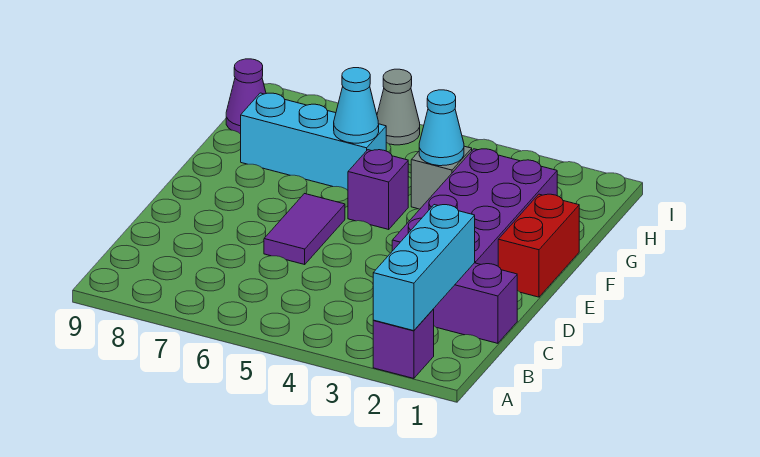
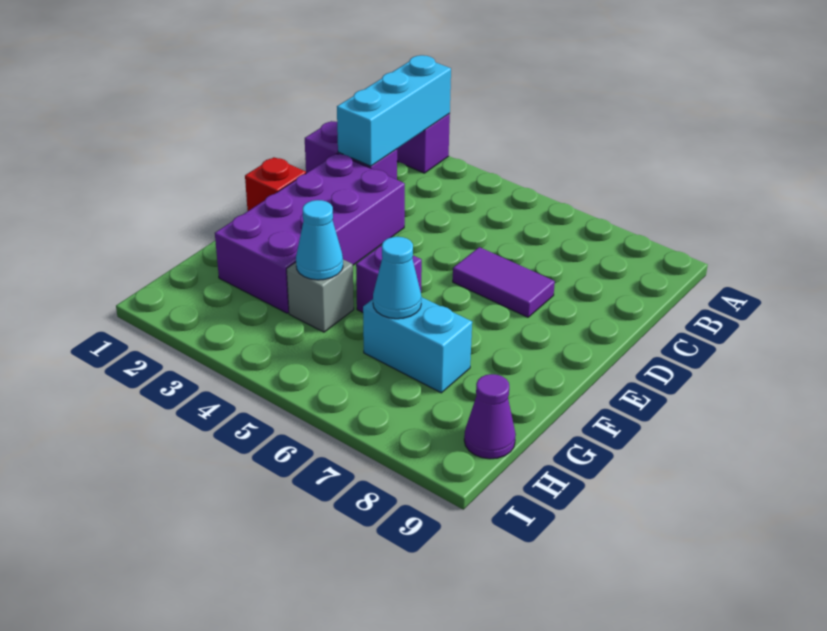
purple 1x2 tile [264,194,345,264] -> purple 1x2 tile turned to [453,247,555,317]
red 1x2 brick [498,194,579,297] -> red 1x1 brick [245,157,306,211]
cyan 1x3 brick [241,93,386,190] -> cyan 1x2 brick [363,298,472,393]
grey 1x1 cone [377,69,420,145] -> none

